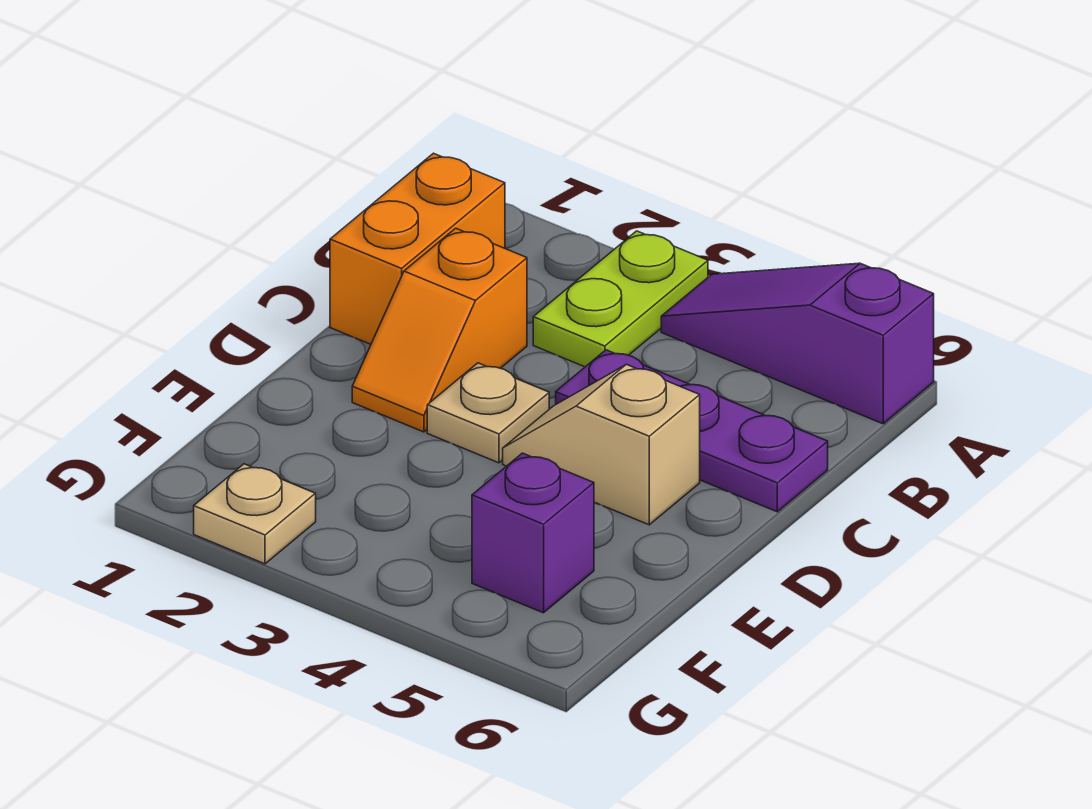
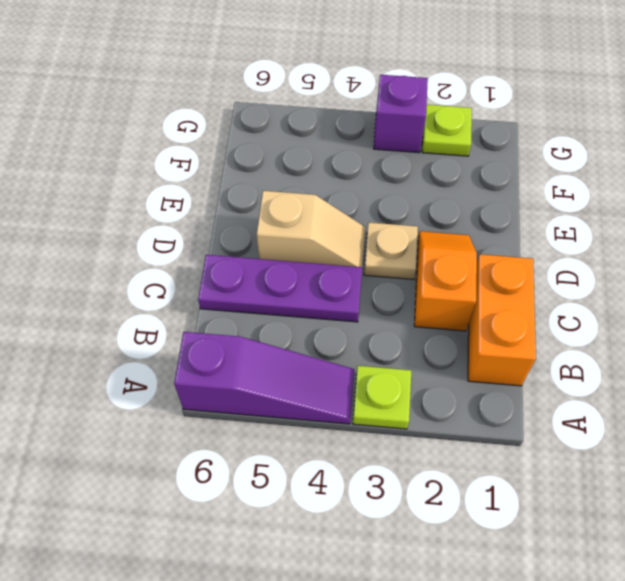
lime 1x2 plate [533,231,708,367] -> lime 1x1 plate [353,366,411,429]
purple 1x1 brick [472,453,594,613] -> purple 1x1 brick moved to [374,75,428,153]
tan 1x1 plate [194,464,316,564] -> lime 1x1 plate [422,105,472,156]

